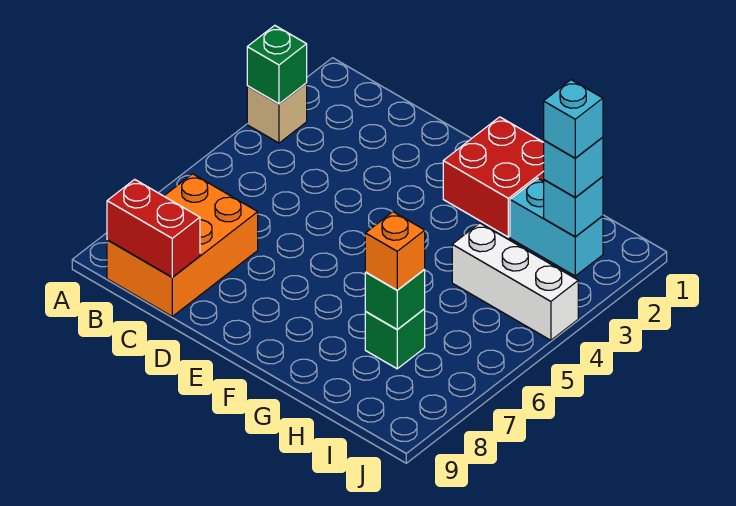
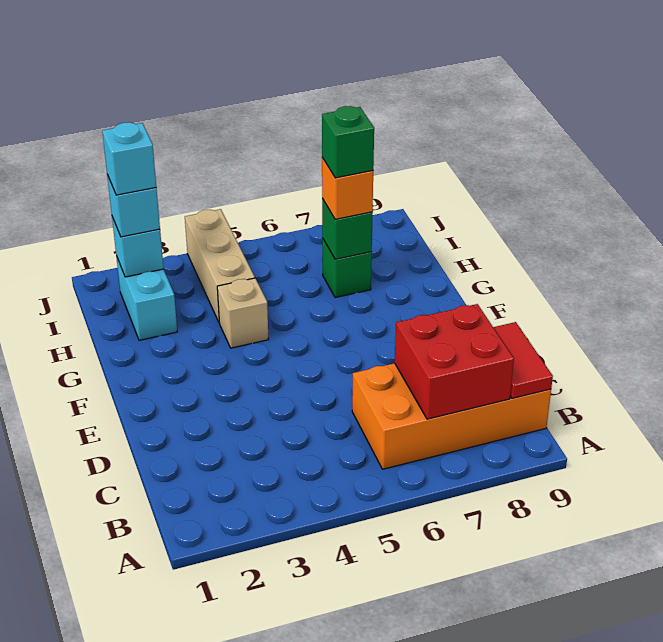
tan 1x1 brick [247,83,307,143] -> tan 1x1 brick moved to [217,278,269,348]
green 1x1 brick [247,25,307,104] -> green 1x1 brick moved to [322,106,374,178]
orange 2x3 brick [107,174,258,316] -> orange 2x4 brick [352,363,551,469]
red 1x2 brick [107,179,200,277] -> red 1x2 tile [493,322,553,398]
red 2x2 brick [443,117,544,237] -> red 2x2 brick moved to [395,304,514,419]
white 1x3 brick [452,223,578,340] -> tan 1x3 brick [185,209,255,322]

